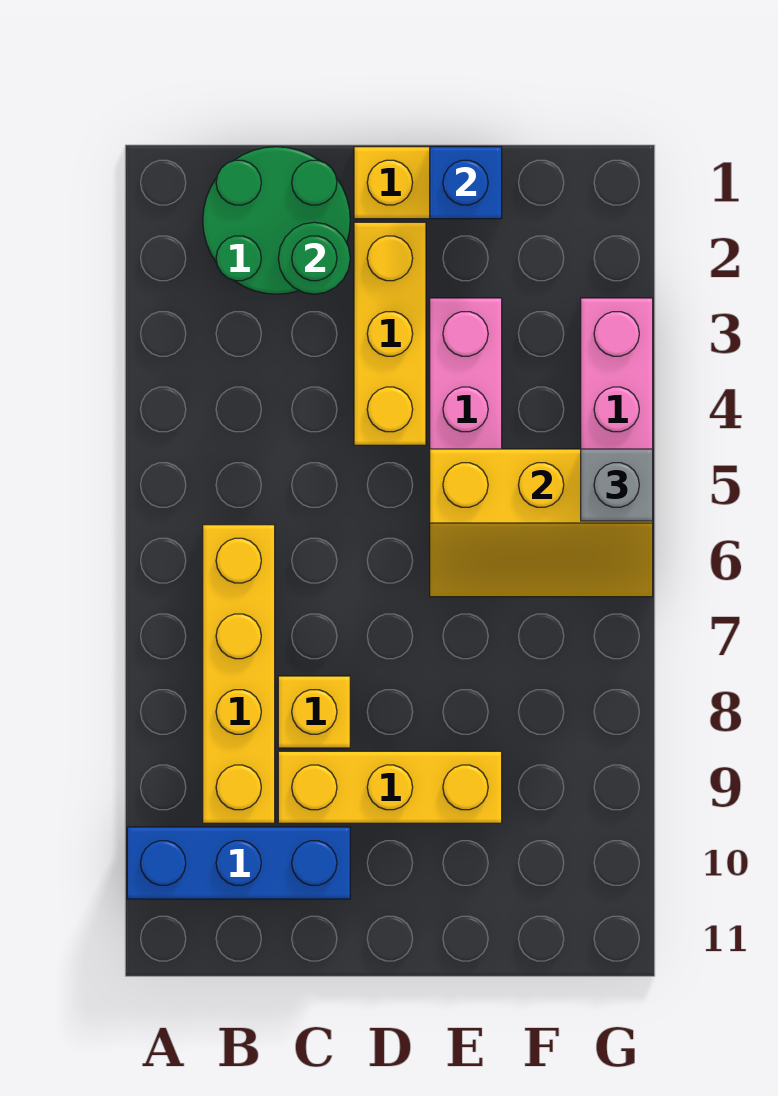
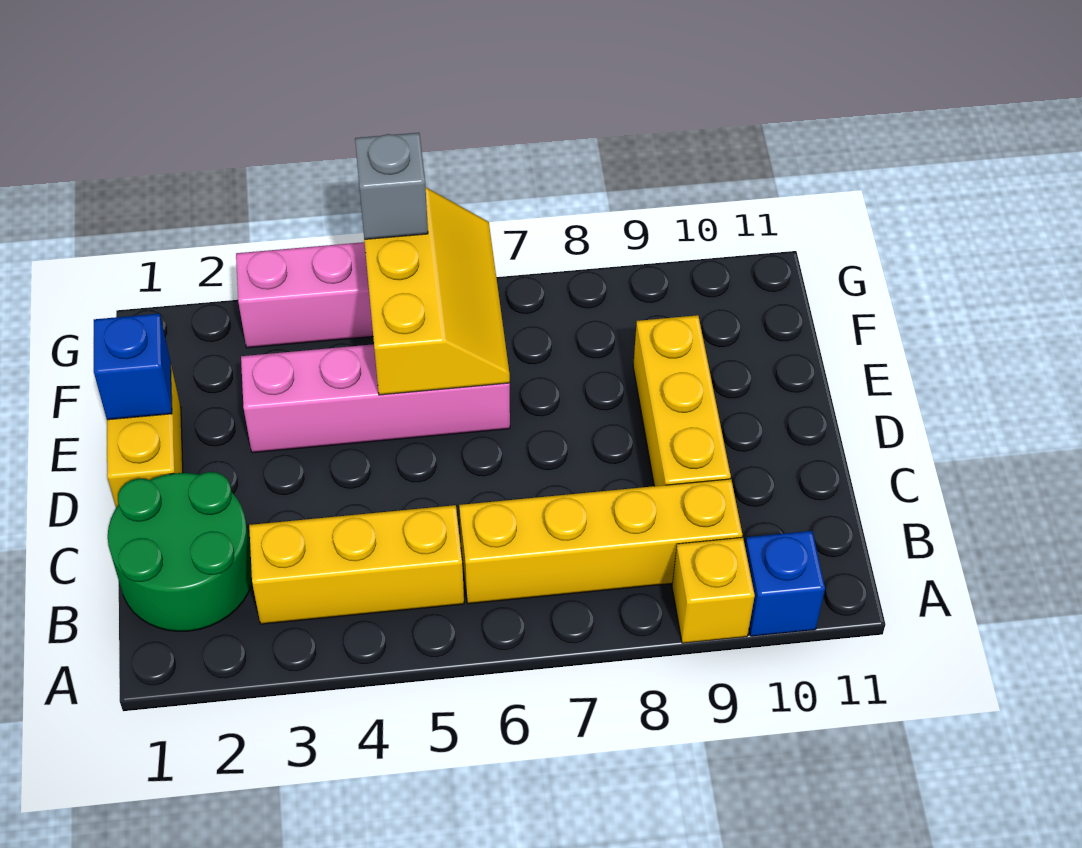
blue 1x3 brick [127,827,350,899] -> blue 1x1 brick [745,531,825,636]
green 1x1 round brick [278,222,350,294] -> none
yellow 1x1 brick [278,676,350,748] -> yellow 1x1 brick moved to [672,538,755,643]
yellow 1x3 brick [354,222,426,445] -> yellow 1x3 brick moved to [249,505,464,624]

